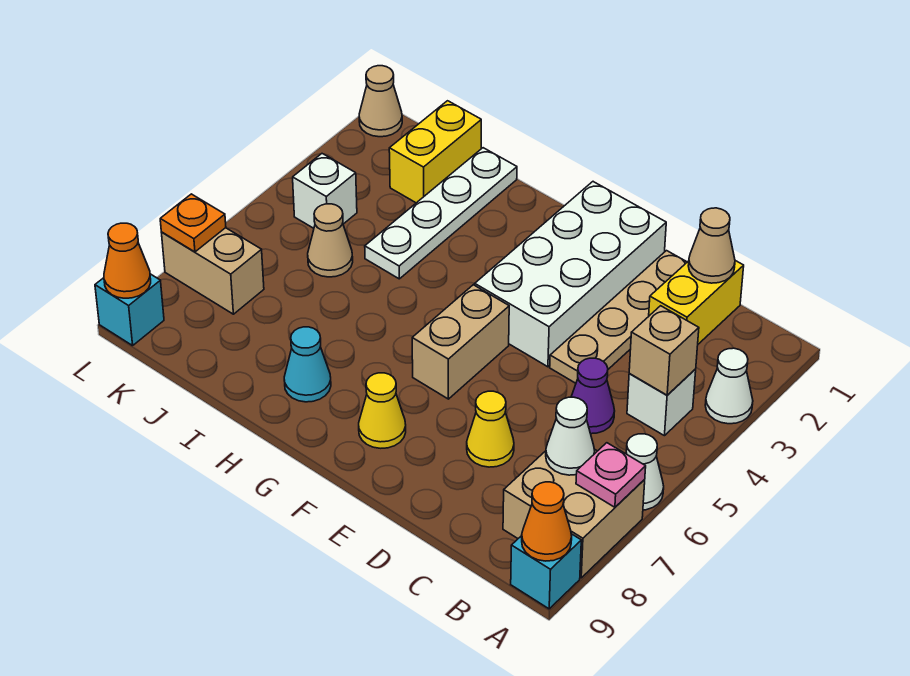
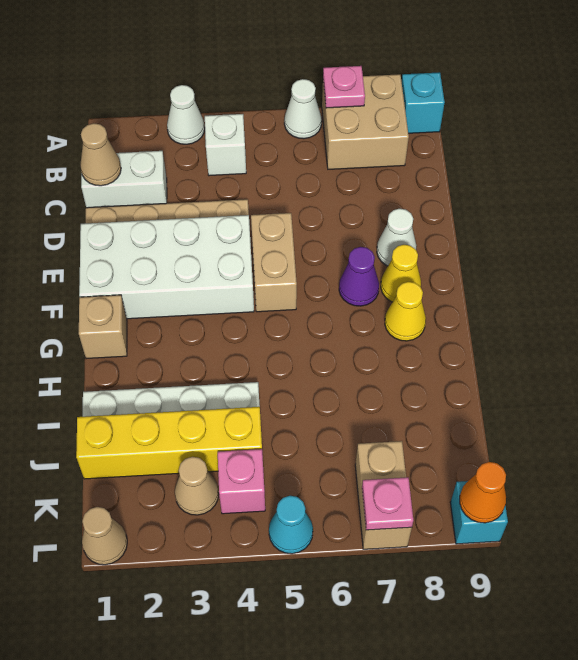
orange 1x1 cone [522,482,572,561] -> none
tan 1x1 brick [629,306,699,395] -> tan 1x1 brick moved to [79,295,127,359]
white 1x1 cone [546,397,595,475] -> white 1x1 cone moved to [377,209,417,266]
yellow 1x2 brick [649,261,744,344] -> white 1x2 brick [81,151,167,208]
purple 1x1 cone [571,358,615,434] -> purple 1x1 cone moved to [339,247,379,306]
yellow 1x1 cone [467,391,514,467] -> yellow 1x1 cone moved to [385,282,426,341]
tan 1x2 brick [412,285,509,399] -> tan 1x2 brick turned to [251,213,297,312]
cyan 1x1 cone [284,327,331,402] -> cyan 1x1 cone moved to [269,496,313,554]
yellow 1x2 brick [389,101,481,203] -> yellow 1x4 brick [76,407,262,479]
tan 1x1 cone [308,204,353,277] -> tan 1x1 cone moved to [175,457,219,515]
white 1x1 brick [293,154,357,228] -> pink 1x1 brick [218,449,265,514]
orange 1x1 plate [160,194,226,252] -> pink 1x1 plate [362,477,413,530]

